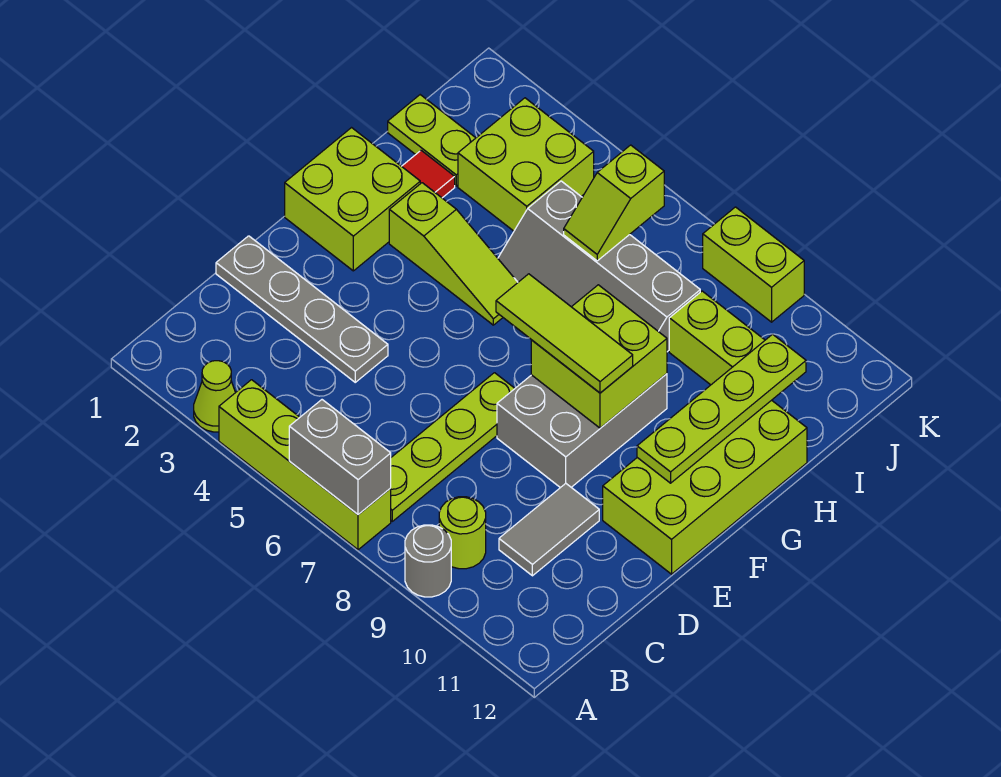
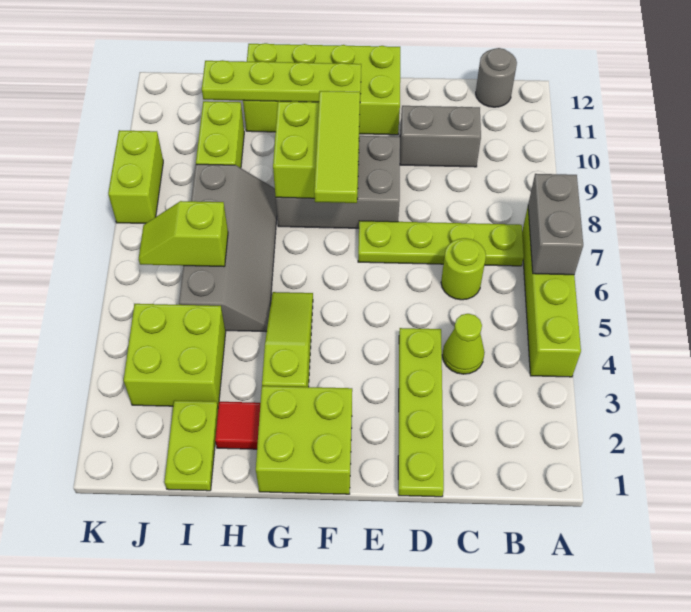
lime 1x1 cone [194,361,236,432] -> lime 1x1 cone moved to [442,314,485,374]
grey 1x1 round brick [405,525,451,597] -> grey 1x1 round brick moved to [476,48,517,107]
lime 1x1 round brick [439,497,486,569] -> lime 1x1 round brick moved to [441,238,486,300]
grey 1x2 tile [499,484,599,576] -> grey 1x2 brick [400,106,481,167]
grey 1x4 plate [216,236,388,382] -> lime 1x4 plate [398,328,444,497]
lime 1x2 slope [564,145,664,261] -> lime 1x2 slope turned to [139,201,228,266]

